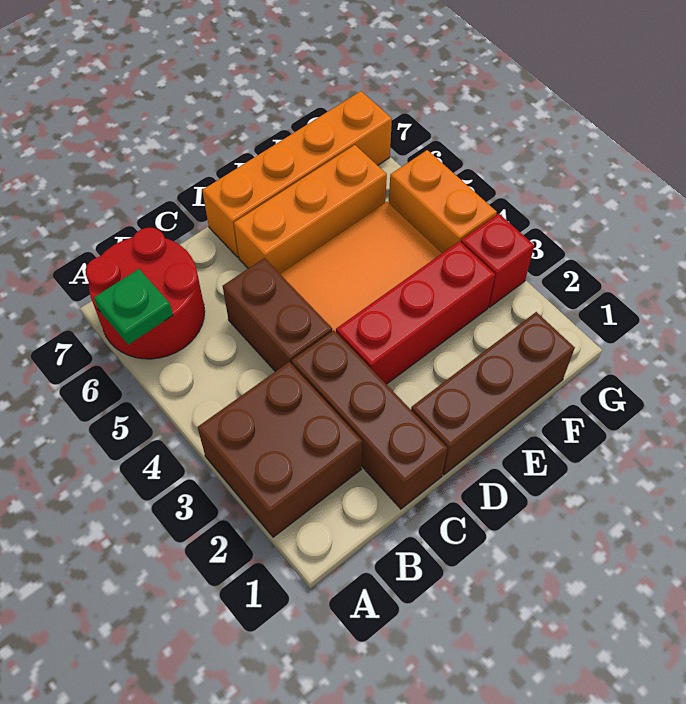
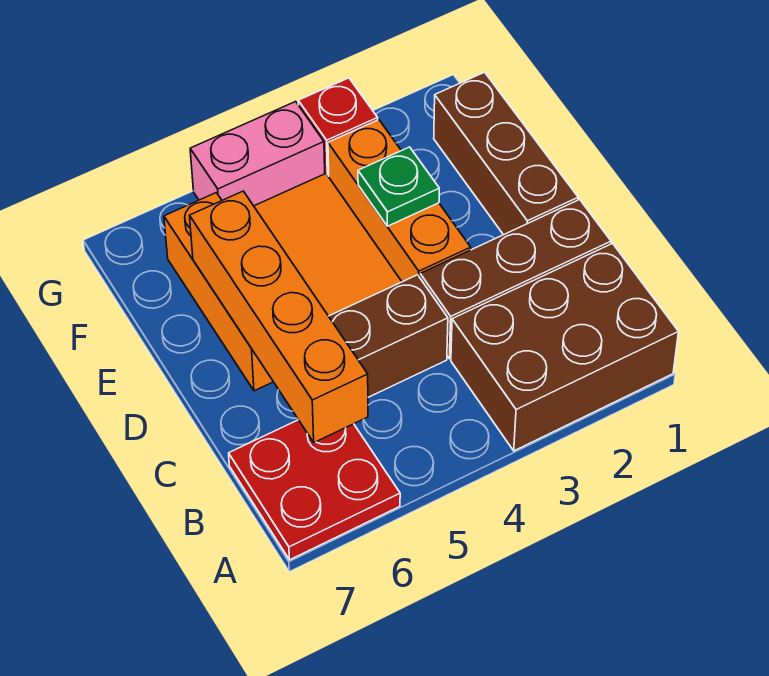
brown 2x2 brick [198,362,362,537] -> brown 2x3 brick [451,244,678,451]
red 2x2 round brick [85,228,205,359] -> red 2x2 plate [229,420,400,560]
green 1x1 plate [94,269,173,345] -> green 1x1 plate moved to [358,147,439,226]
red 1x3 brick [336,241,495,384] -> orange 1x3 brick [328,120,471,282]
orange 1x4 brick [202,91,392,257] -> orange 1x4 brick moved to [190,191,368,442]
orange 1x2 brick [389,150,497,253] -> pink 1x2 brick [190,102,325,206]

